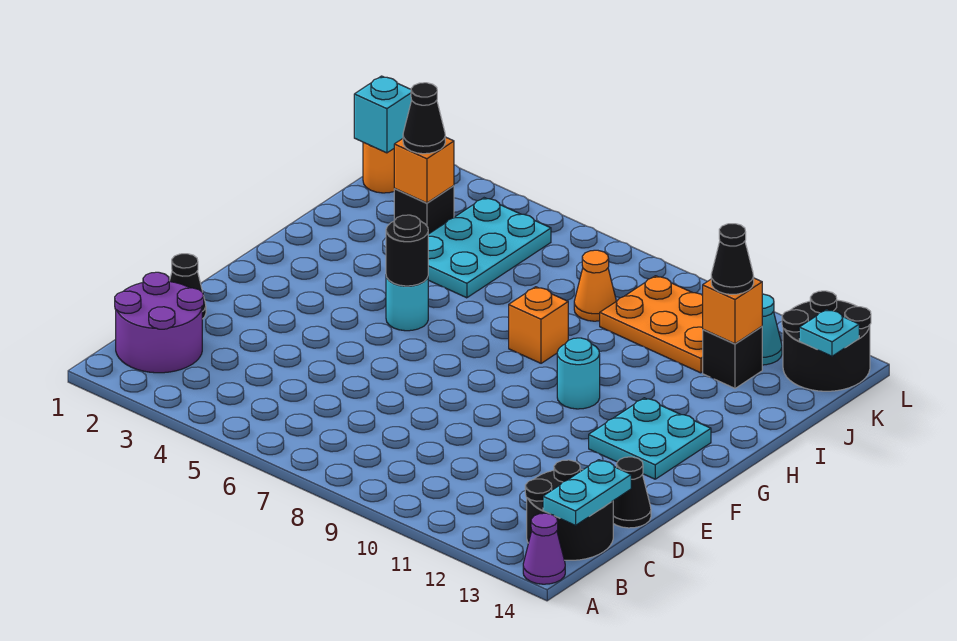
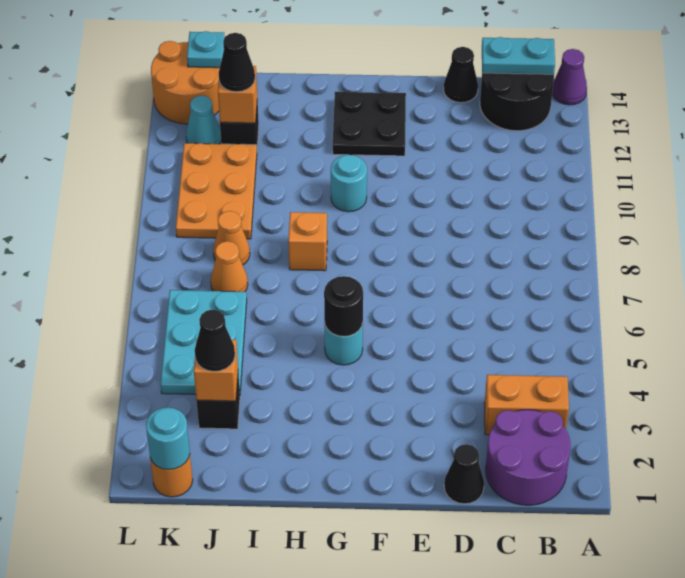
none -> orange 1x2 brick [484,375,569,435]
cyan 2x2 plate [589,398,711,479] -> black 2x2 plate [333,92,406,156]
cyan 2x3 plate [428,198,551,298] -> cyan 2x3 plate turned to [161,290,247,395]
none -> orange 1x1 cone [211,241,248,292]
cyan 1x1 brick [354,76,412,153] -> cyan 1x1 round brick [146,407,190,470]
black 2x2 round brick [782,291,871,391] -> orange 2x2 round brick [151,41,220,124]

